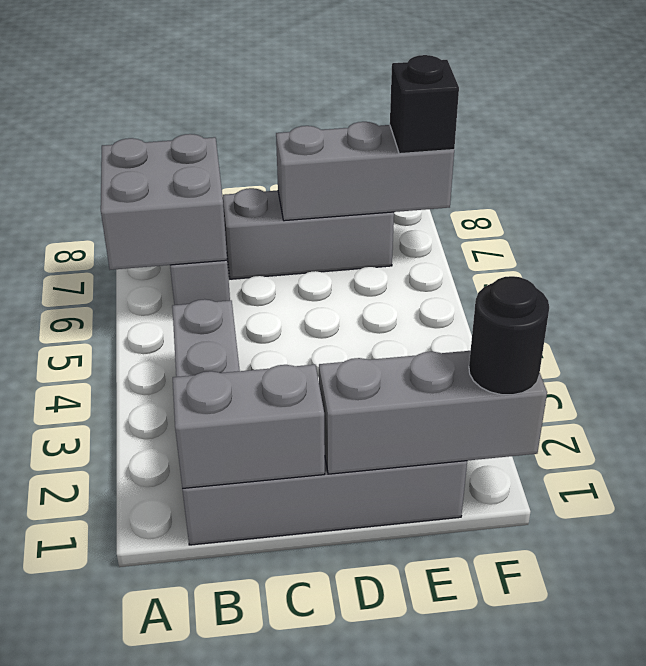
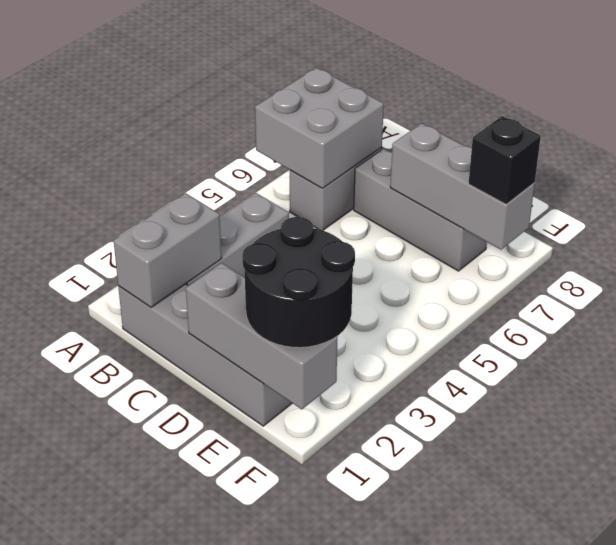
grey 1x2 brick [173,365,325,489] -> grey 1x2 brick turned to [114,193,221,307]
black 1x1 round brick [469,276,549,395] -> black 2x2 round brick [242,217,355,348]

